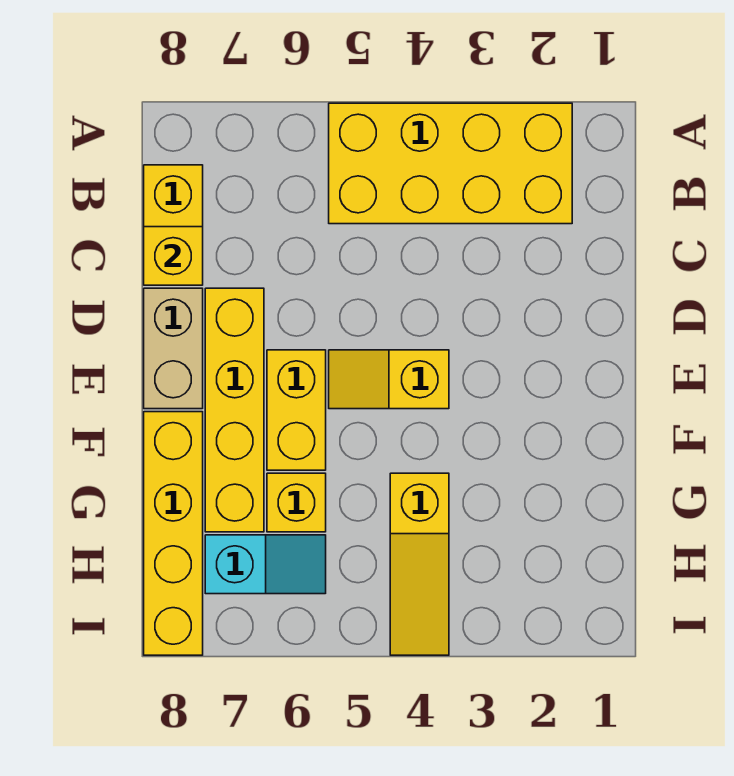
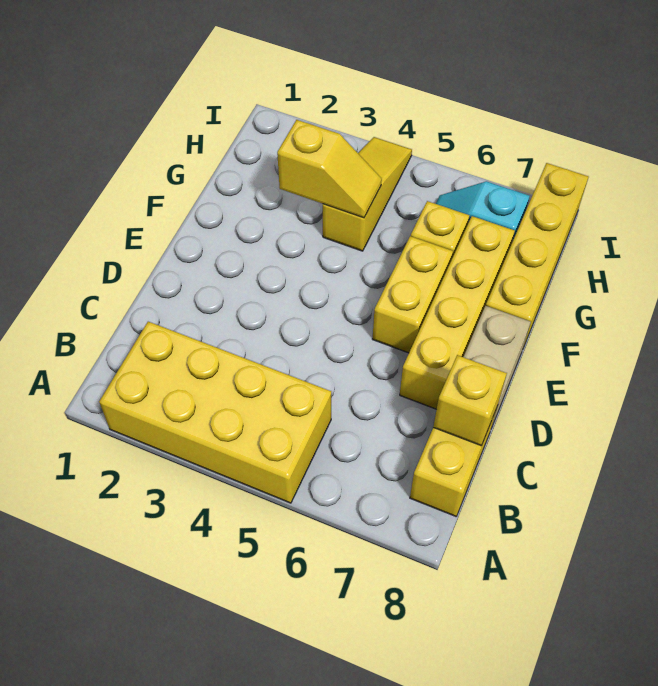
yellow 1x2 slope [329,350,449,409] -> yellow 1x2 slope moved to [277,120,382,218]

